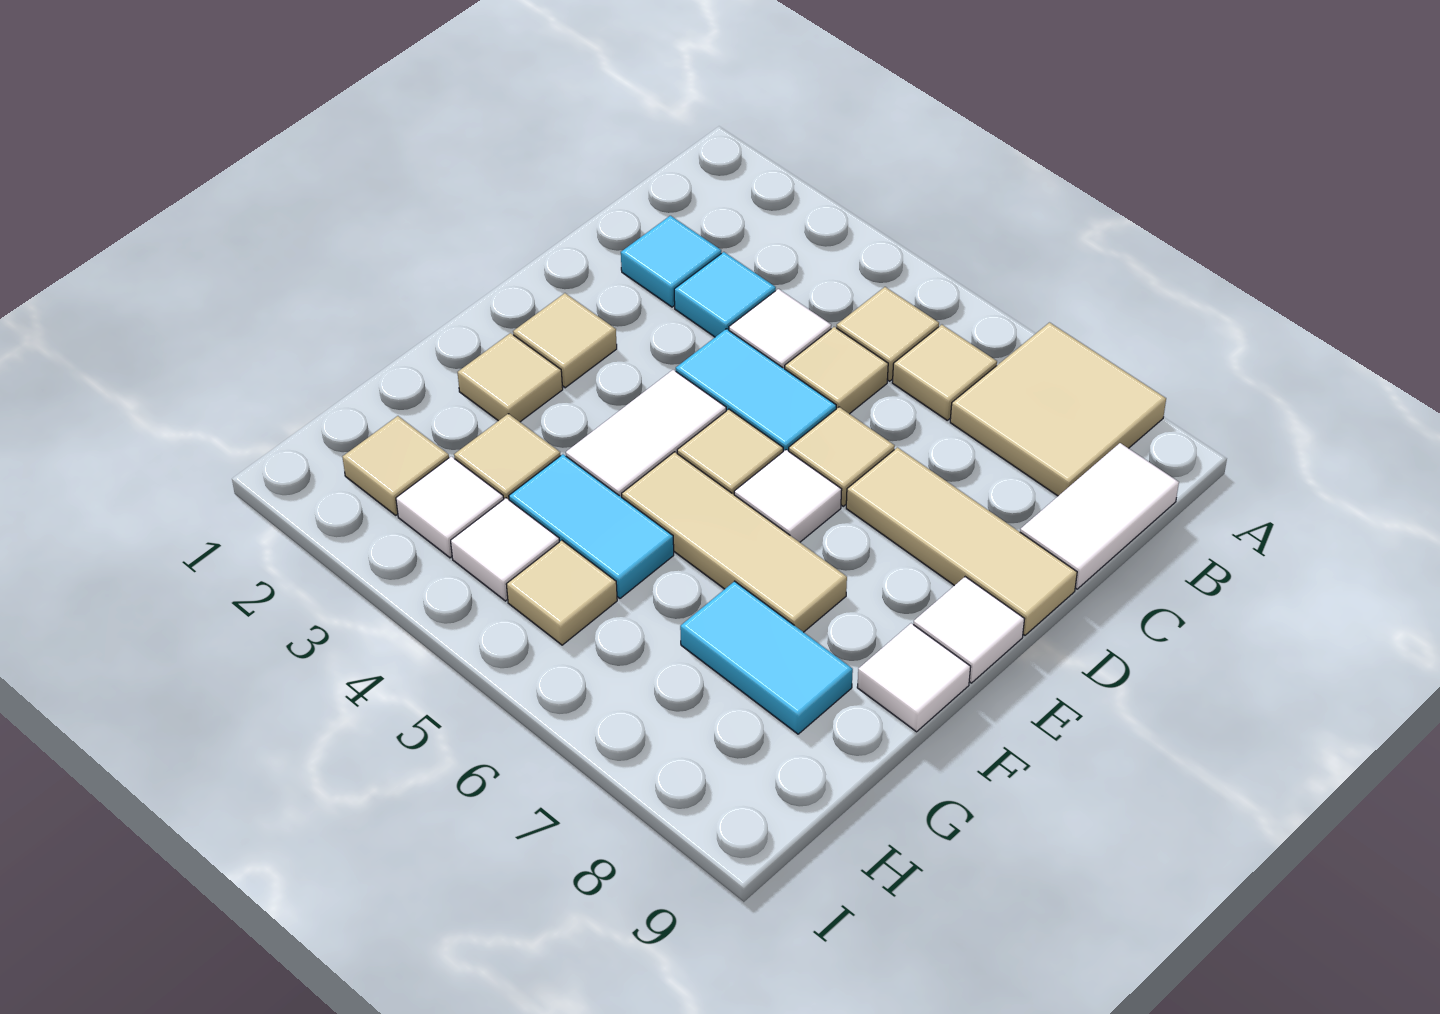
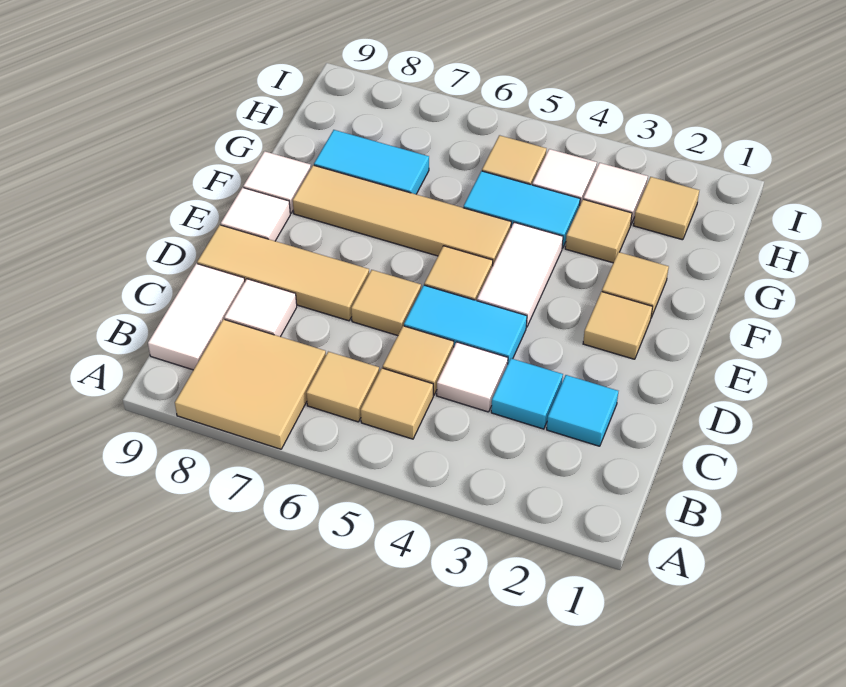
white 1x1 tile [734,450,842,542] -> white 1x1 tile moved to [224,279,297,337]
tan 1x3 tile [622,452,847,632] -> tan 1x4 tile [293,165,511,264]

